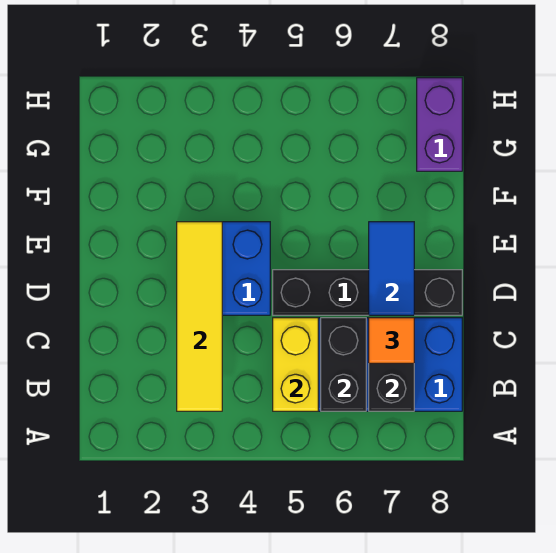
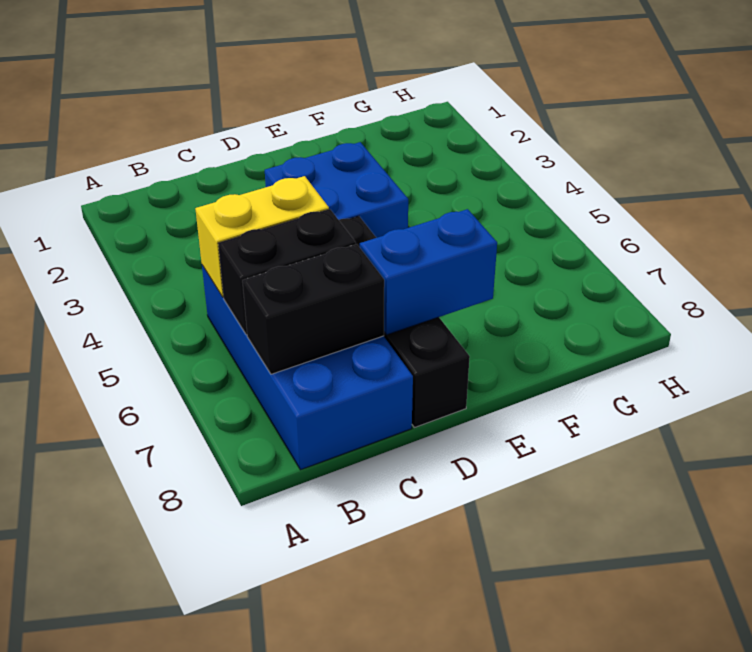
yellow 1x4 tile [177,222,222,411] -> none
orange 1x1 tile [369,318,414,363] -> none
blue 1x2 tile [369,222,414,315] -> blue 1x2 brick [360,209,497,335]
purple 1x2 brick [417,78,462,171] -> none

